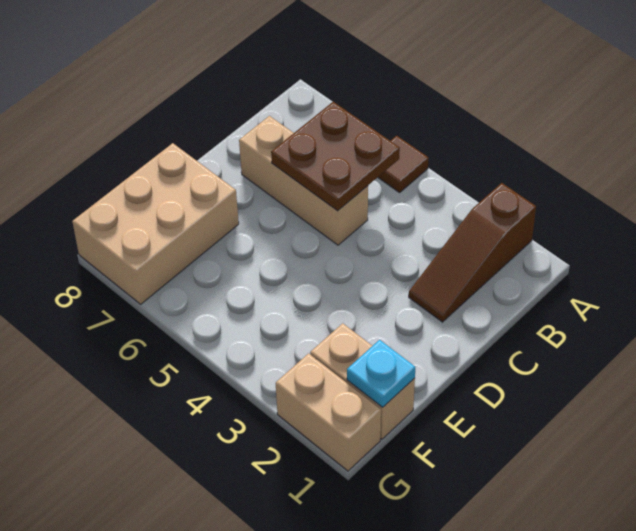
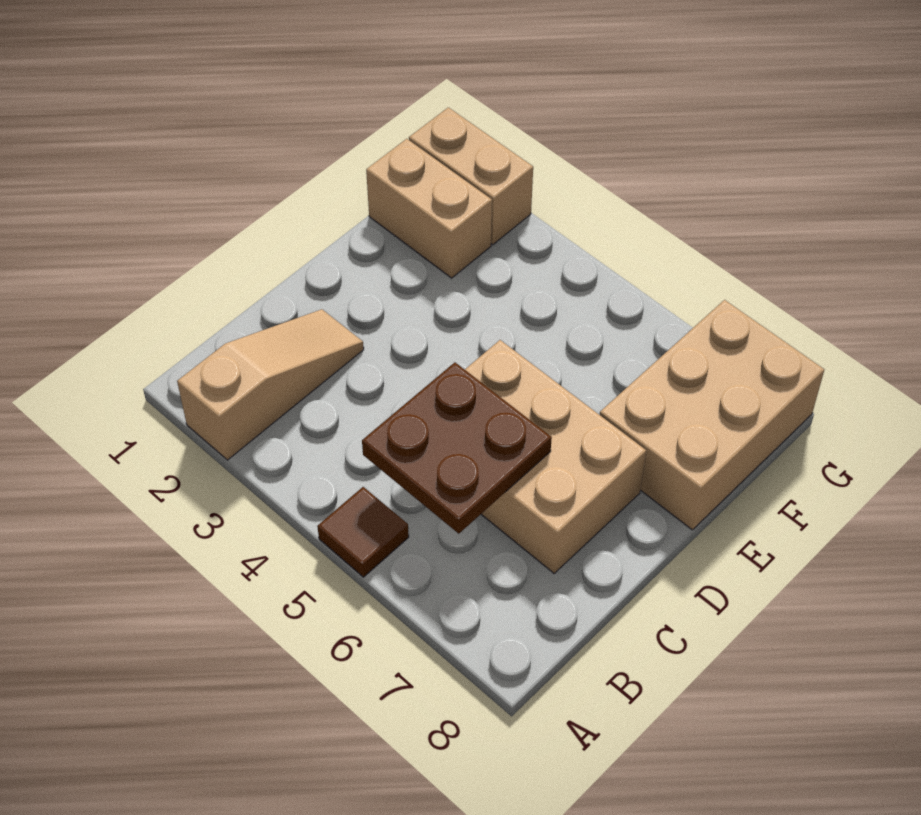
brown 1x3 slope [409,183,536,322] -> tan 1x3 slope [177,309,364,460]
tan 1x3 brick [239,116,368,245] -> tan 2x3 brick [465,340,646,573]
cyan 1x1 plate [347,340,415,407] -> none

